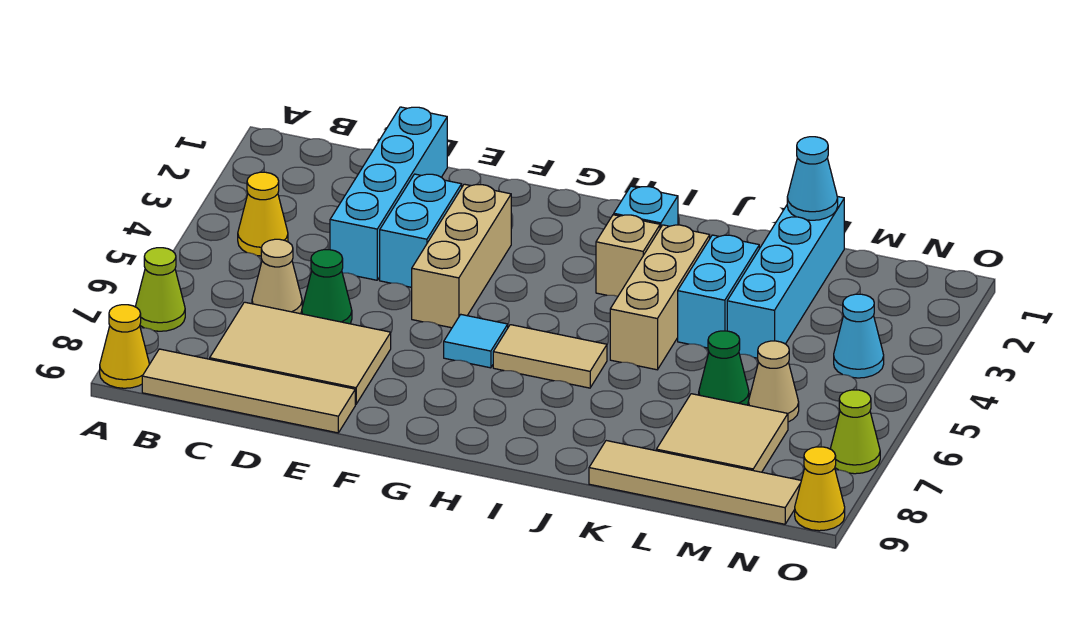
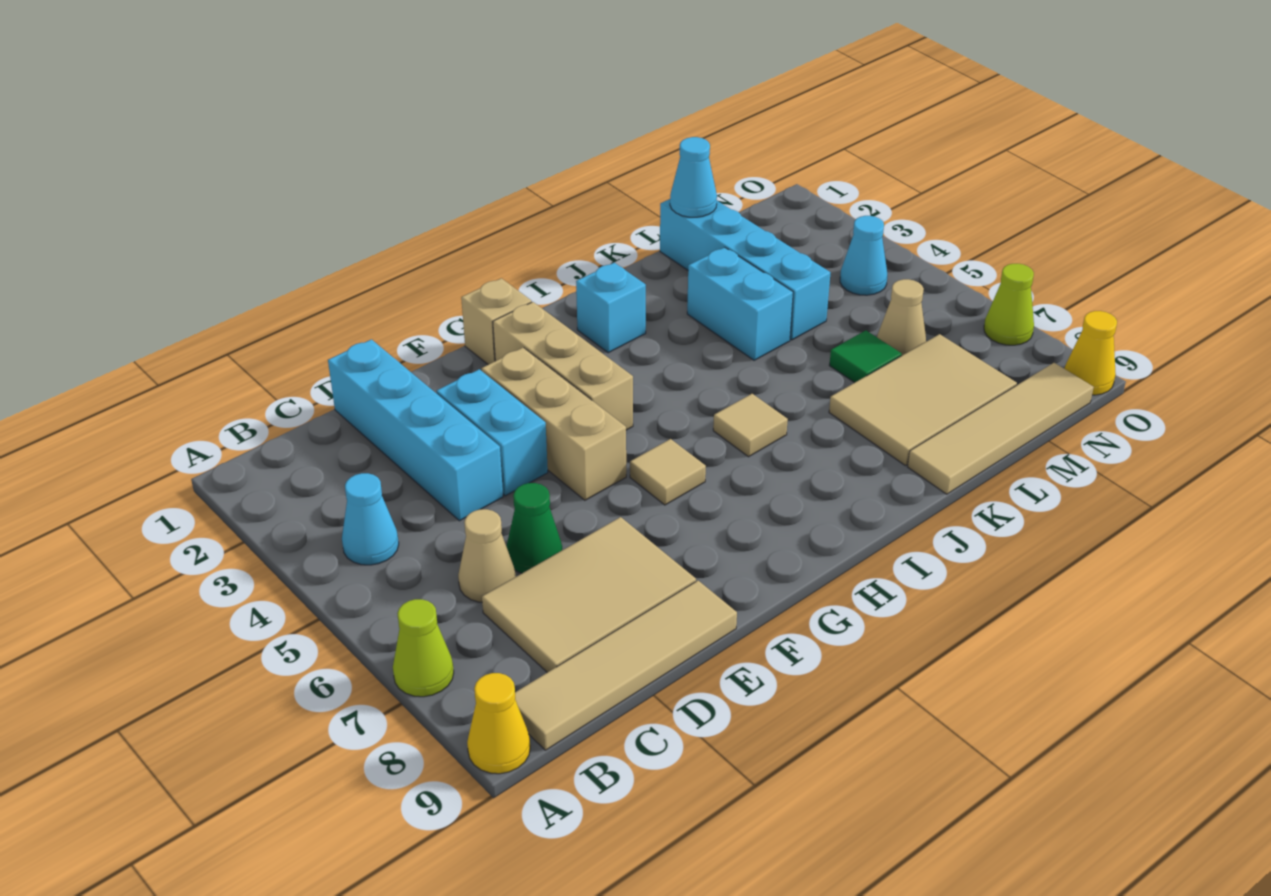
yellow 1x1 cone [238,172,288,256] -> cyan 1x1 cone [342,473,399,565]
cyan 1x1 tile [444,315,508,368] -> tan 1x1 tile [630,439,706,505]
tan 1x2 tile [493,325,607,388] -> tan 1x1 tile [713,394,788,457]
tan 1x1 brick [596,215,660,296] -> tan 1x1 brick moved to [461,278,532,365]
tan 1x3 brick [610,225,710,370] -> tan 1x3 brick moved to [493,302,633,430]
green 1x1 cone [699,331,749,405] -> green 1x1 tile [829,330,902,383]
tan 2x2 tile [656,394,788,472] -> tan 2x3 tile [829,334,1017,466]

